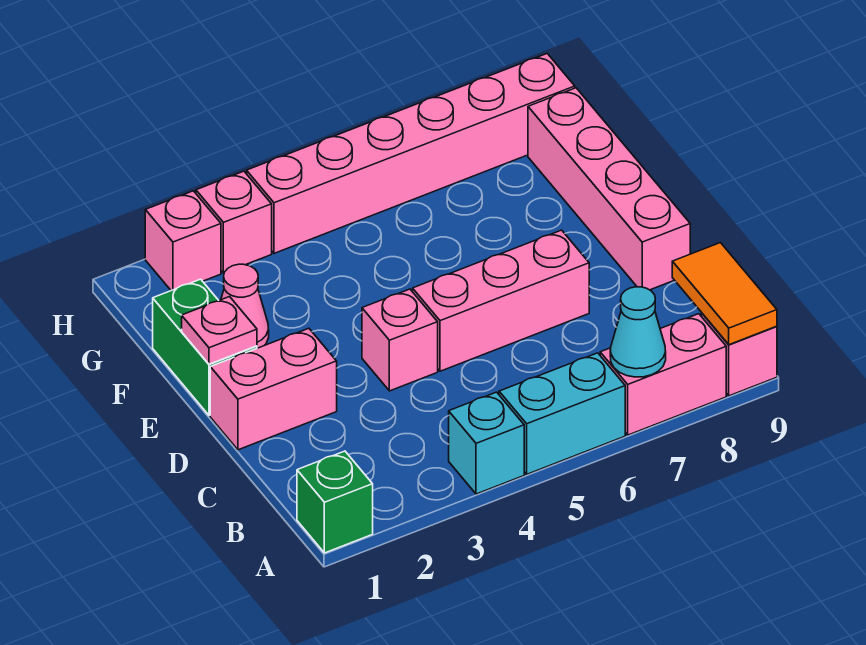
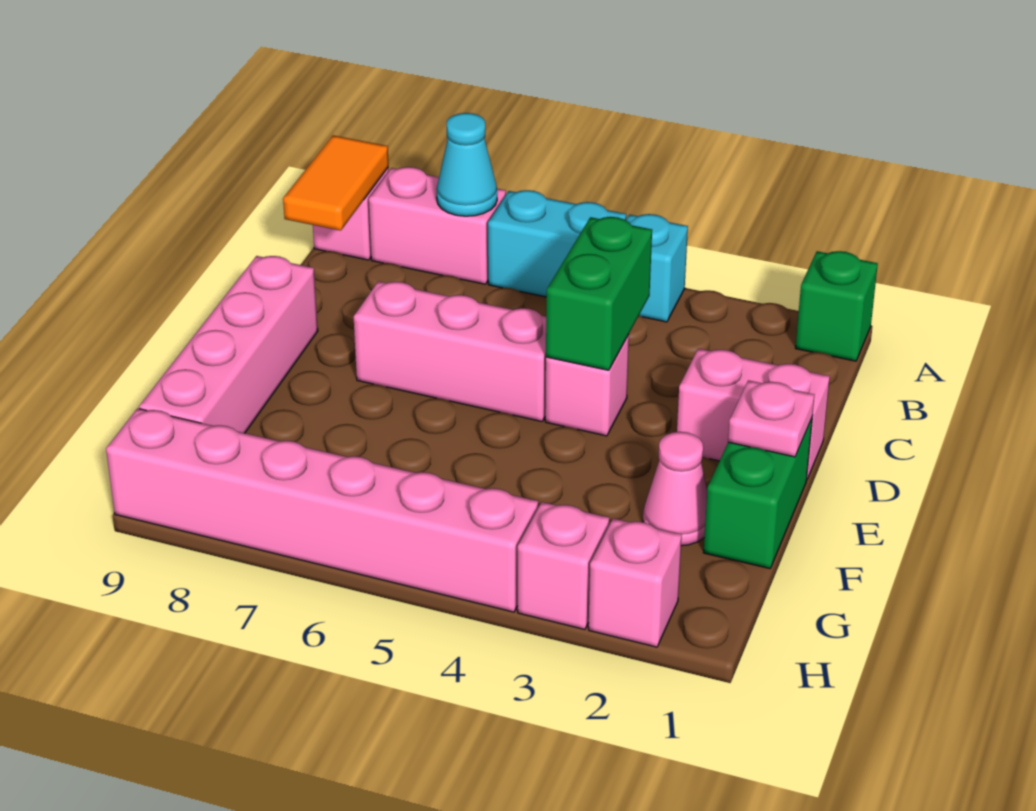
none -> green 1x2 brick [546,217,652,370]

